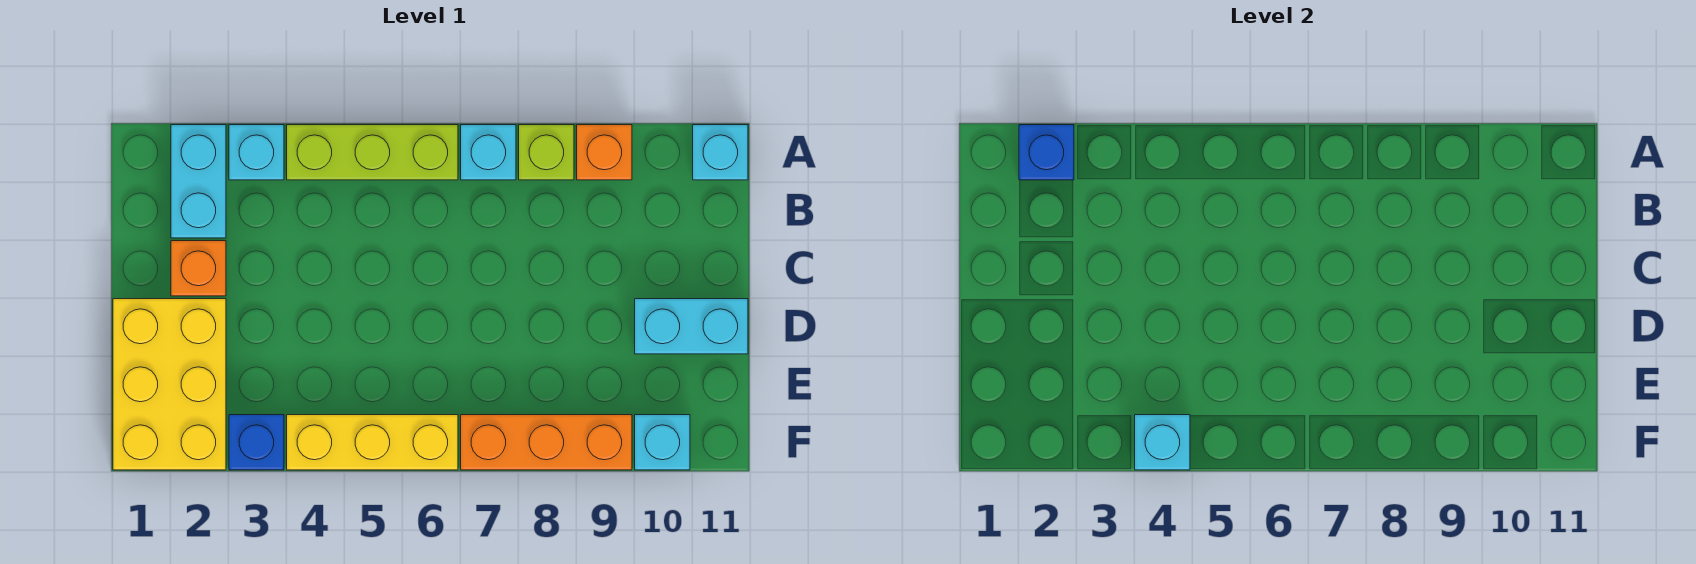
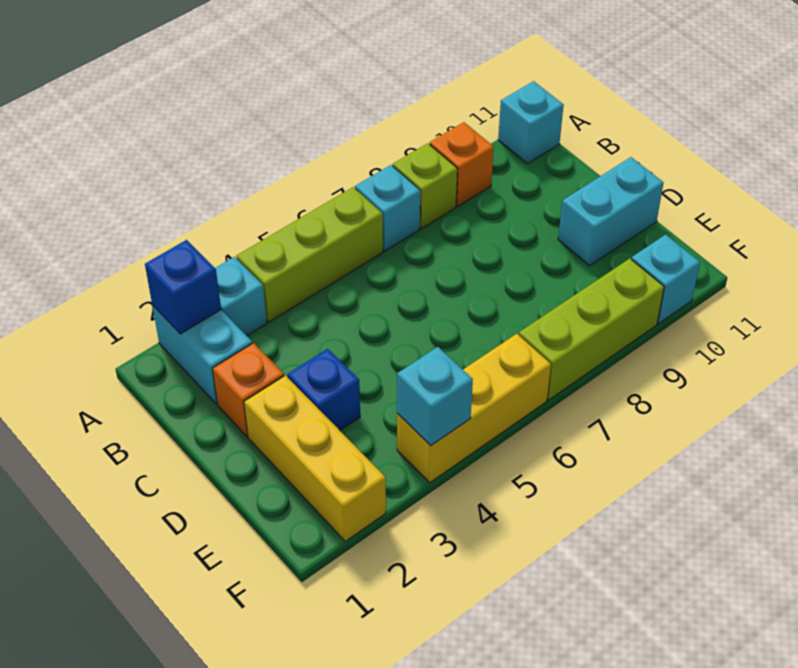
yellow 2x3 brick [113,299,226,470] -> yellow 1x3 brick [244,375,386,541]
blue 1x1 brick [229,415,284,470] -> blue 1x1 brick moved to [288,349,360,430]
orange 1x3 brick [461,415,632,470] -> lime 1x3 brick [519,259,664,400]

